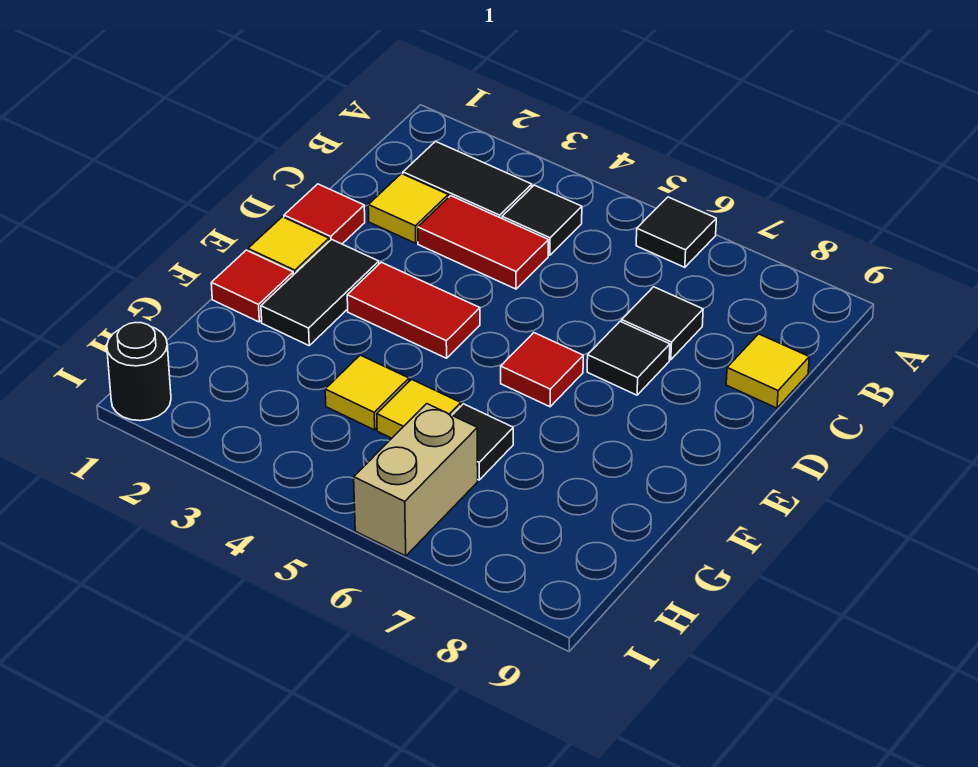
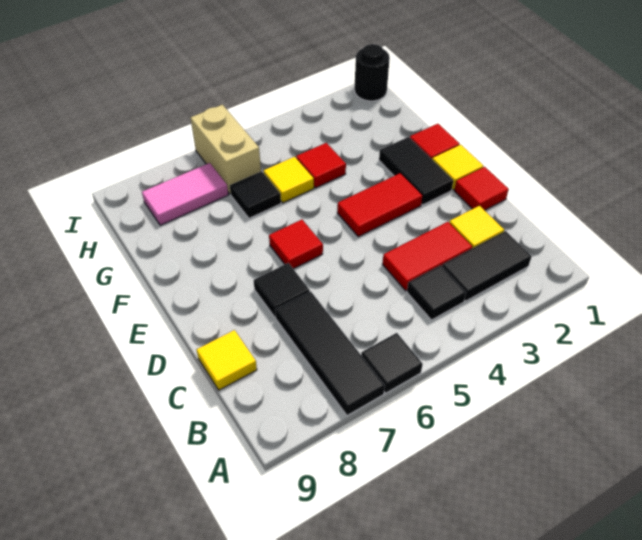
black 1x1 tile [622,287,703,360] -> black 1x3 tile [275,291,385,415]
yellow 1x1 tile [325,355,409,430] -> red 1x1 tile [296,143,346,188]
none -> pink 1x2 tile [142,163,228,225]

